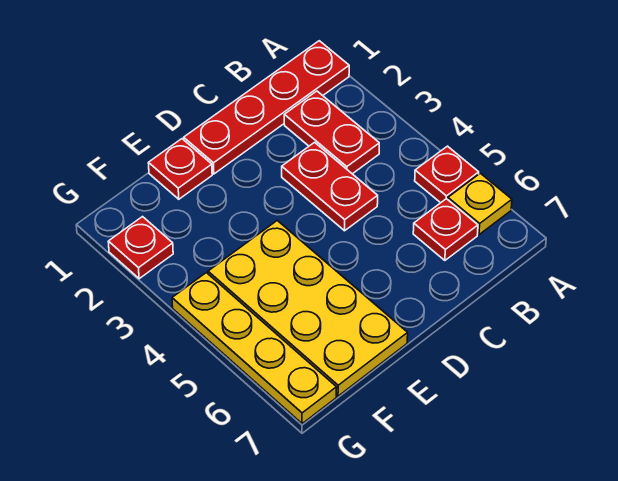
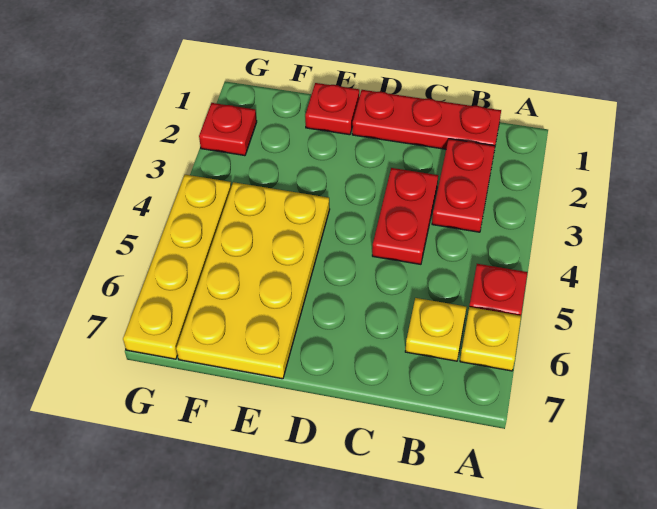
red 1x4 plate [184,41,349,174] -> red 1x3 plate [352,90,501,149]
red 1x1 plate [413,199,478,260] -> yellow 1x1 plate [405,298,466,361]

